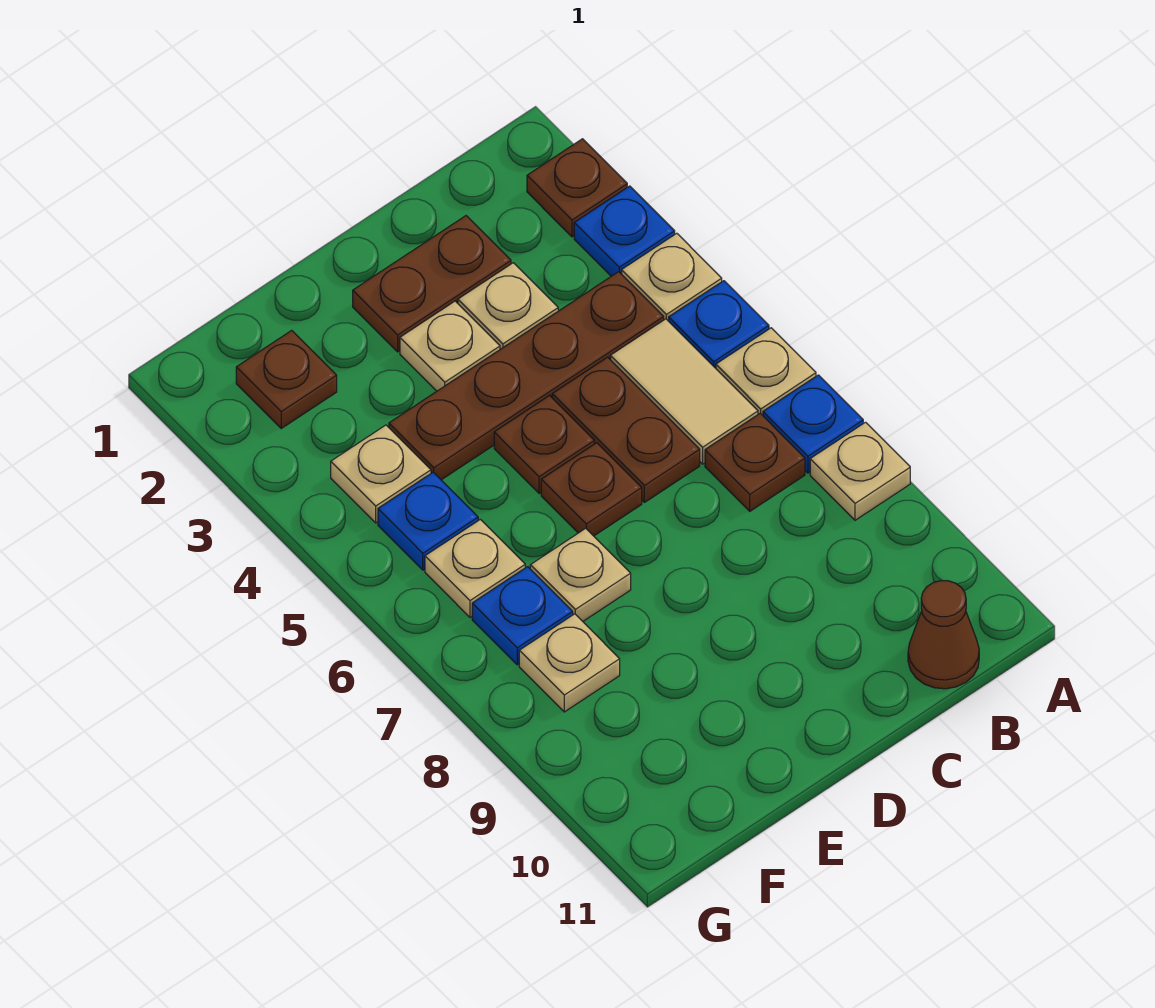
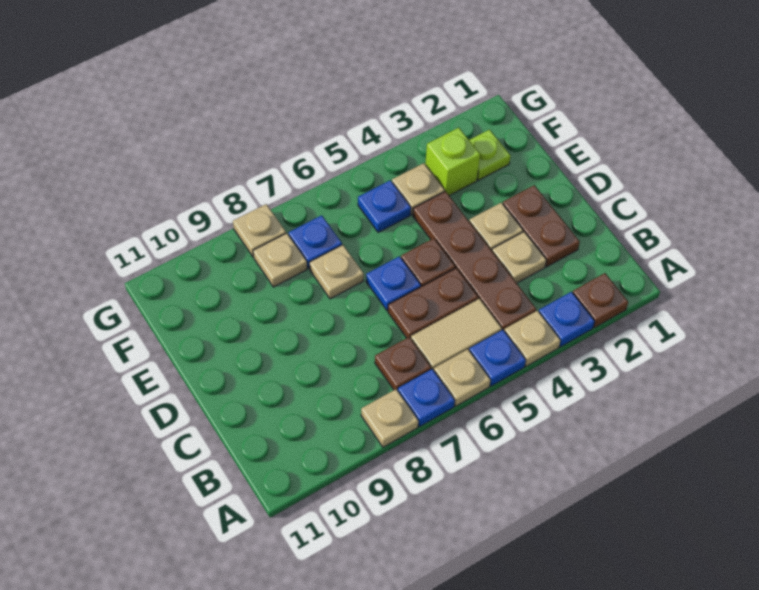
brown 1x1 cone [908,581,979,689] -> none
brown 1x1 plate [541,443,642,536] -> blue 1x1 plate [366,256,421,311]
brown 1x1 plate [236,330,337,428] -> lime 1x1 plate [469,130,511,180]
none -> lime 1x1 brick [425,128,480,196]
tan 1x1 plate [425,519,525,617] -> tan 1x1 plate moved to [233,204,286,257]

